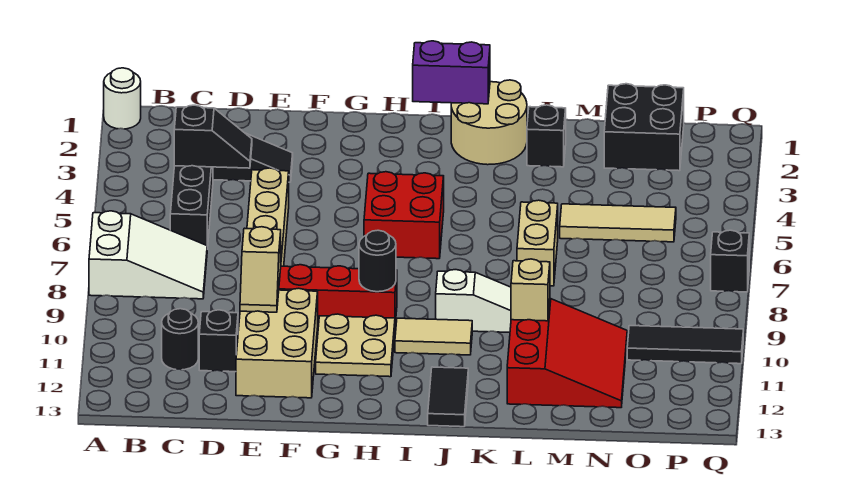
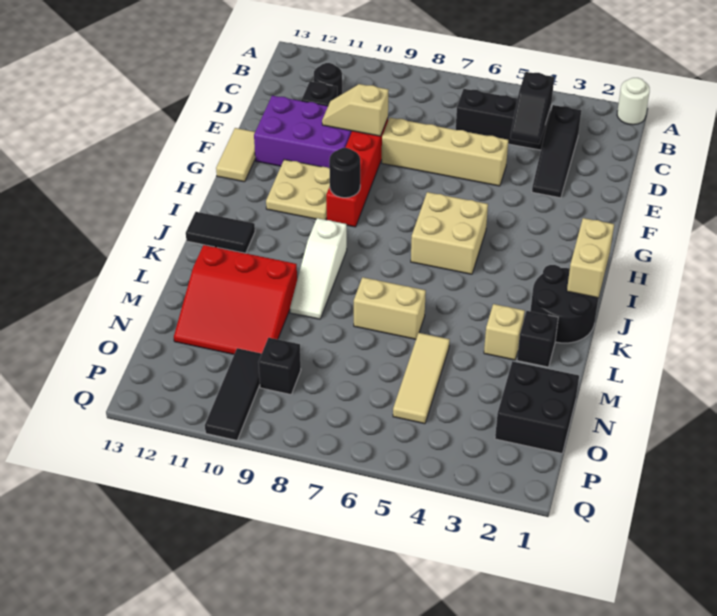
white 2x3 slope [89,211,207,299] -> none
tan 2x3 brick [236,288,318,398] -> purple 2x3 brick [254,96,352,168]
red 2x2 brick [364,172,444,259] -> tan 2x2 brick [411,192,488,274]
purple 1x2 brick [413,41,490,104] -> tan 1x2 brick [567,218,614,298]
tan 1x2 tile [395,318,472,355] -> tan 1x2 tile moved to [216,128,255,182]
tan 2x2 round brick [451,80,527,165] -> black 2x2 round brick [530,265,598,343]
tan 1x1 brick [511,259,550,321] -> tan 1x1 brick moved to [484,304,525,360]
black 1x1 brick [711,230,749,292] -> black 1x1 brick moved to [258,338,301,394]

